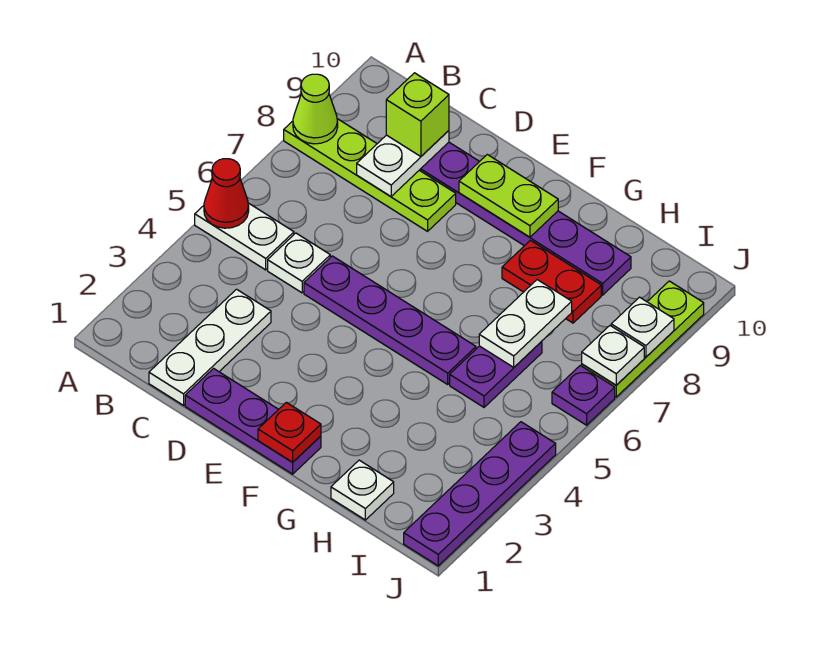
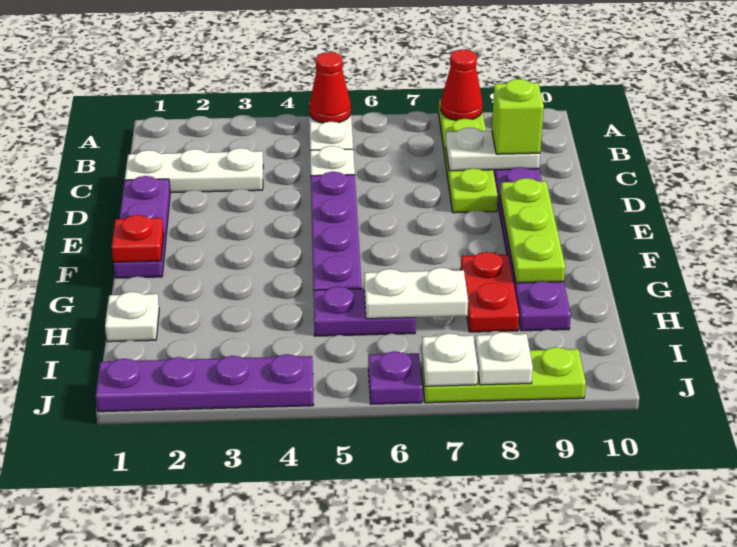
lime 1x1 cone [293,74,338,144] -> red 1x1 cone [441,49,483,120]
lime 1x2 plate [459,155,558,237] -> lime 1x3 plate [500,178,565,283]

